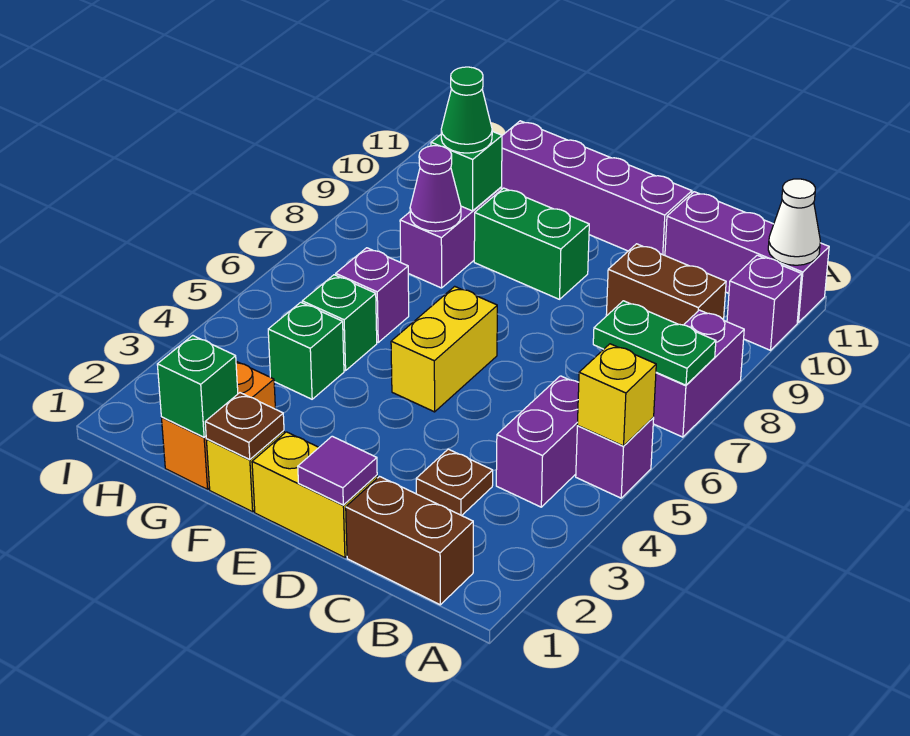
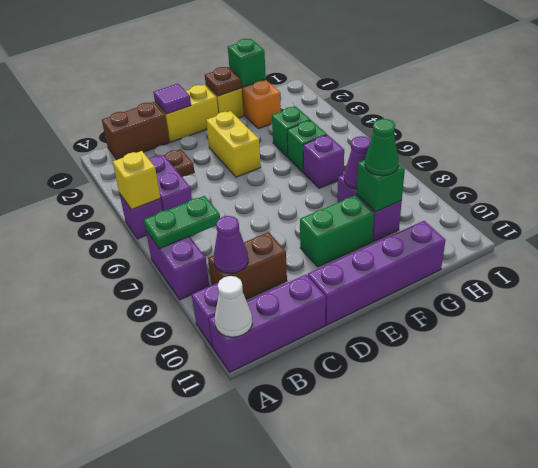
none -> purple 1x1 cone [213,216,248,273]
yellow 1x2 brick [391,286,497,412] -> yellow 1x2 brick moved to [206,111,261,177]

